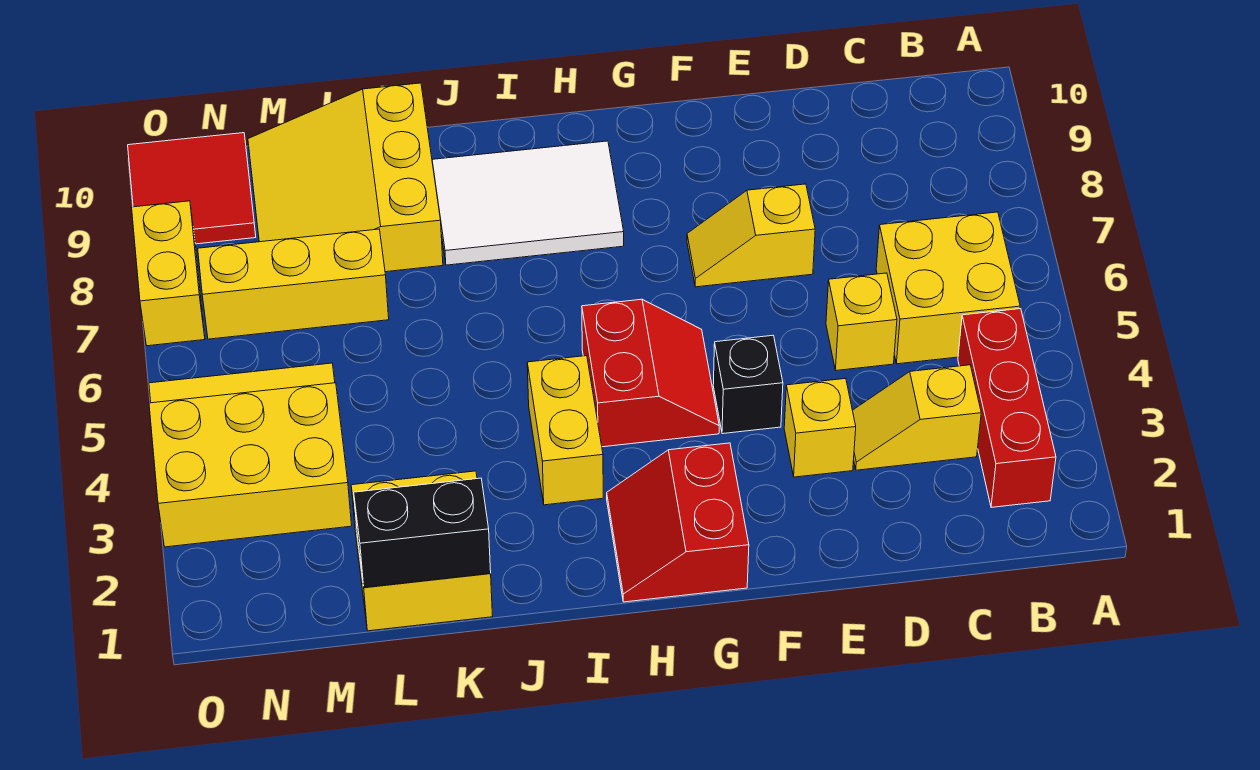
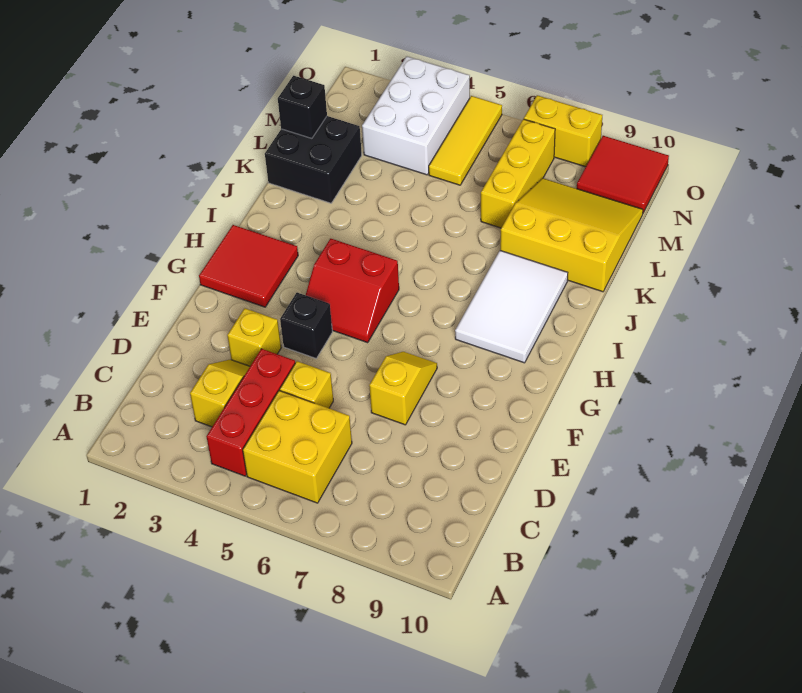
red 1x3 brick [958,309,1056,507] -> red 1x3 brick turned to [206,349,295,476]
red 2x2 slope [607,443,749,602] -> red 2x2 tile [199,225,298,307]
yellow 1x2 brick [527,356,603,505] -> none
yellow 2x2 brick [351,471,493,631] -> black 2x2 brick [265,116,362,203]
black 1x2 brick [354,478,491,587] -> black 1x1 brick [278,76,327,138]
yellow 2x3 brick [149,383,352,547] -> white 2x3 brick [362,56,470,175]

